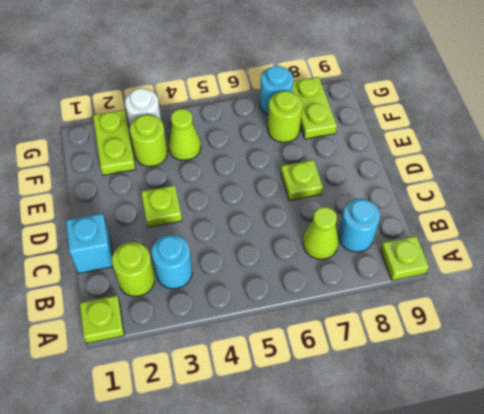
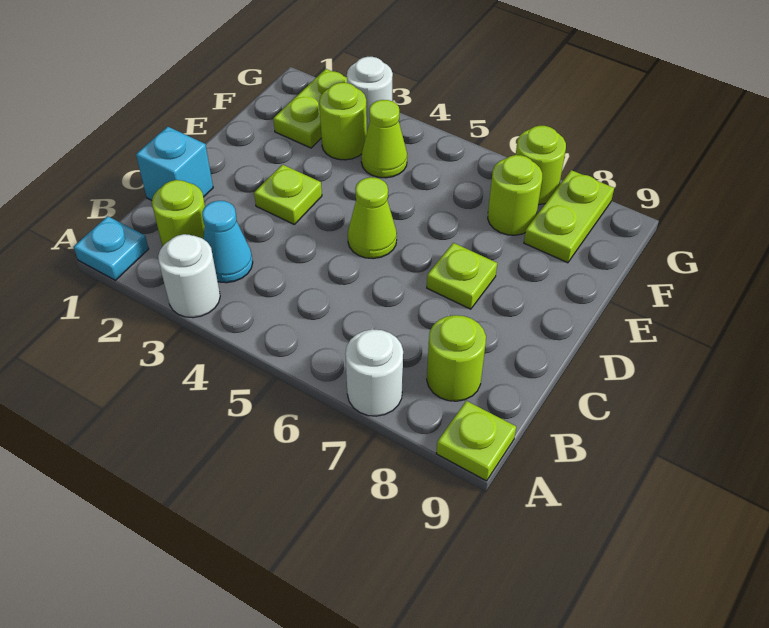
lime 1x1 plate [80,296,124,343] -> cyan 1x1 plate [74,216,149,280]
none -> white 1x1 round brick [158,234,220,318]
none -> white 1x1 round brick [345,329,403,416]
cyan 1x1 round brick [152,235,192,289] -> cyan 1x1 cone [202,201,253,283]
lime 1x1 cone [303,207,339,259] -> lime 1x1 cone moved to [348,177,397,259]
cyan 1x1 round brick [338,199,380,252] -> lime 1x1 round brick [427,315,486,401]
cyan 1x1 round brick [260,66,293,115] -> lime 1x1 round brick [516,126,566,205]

